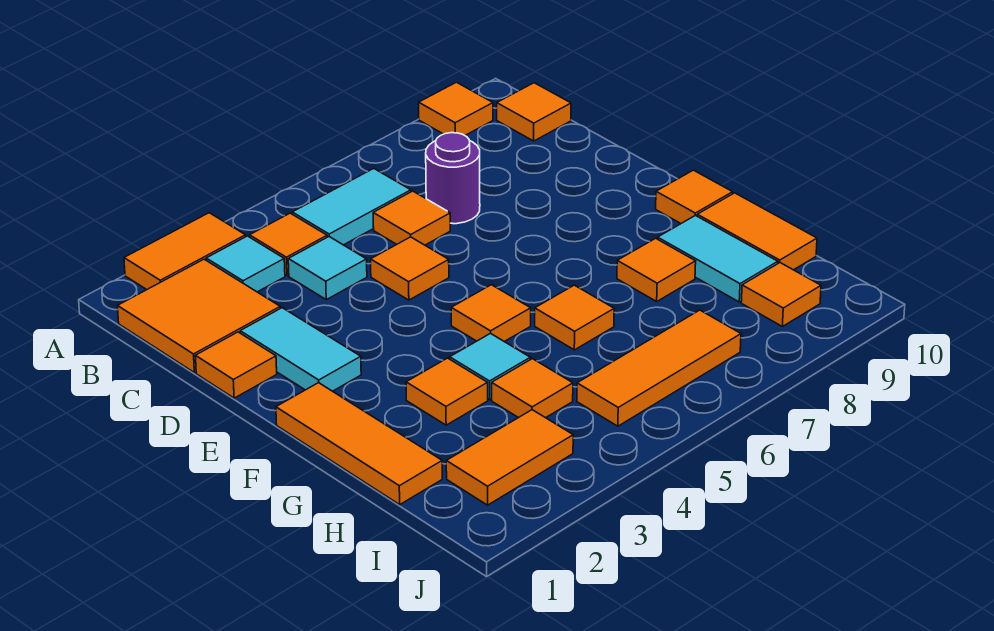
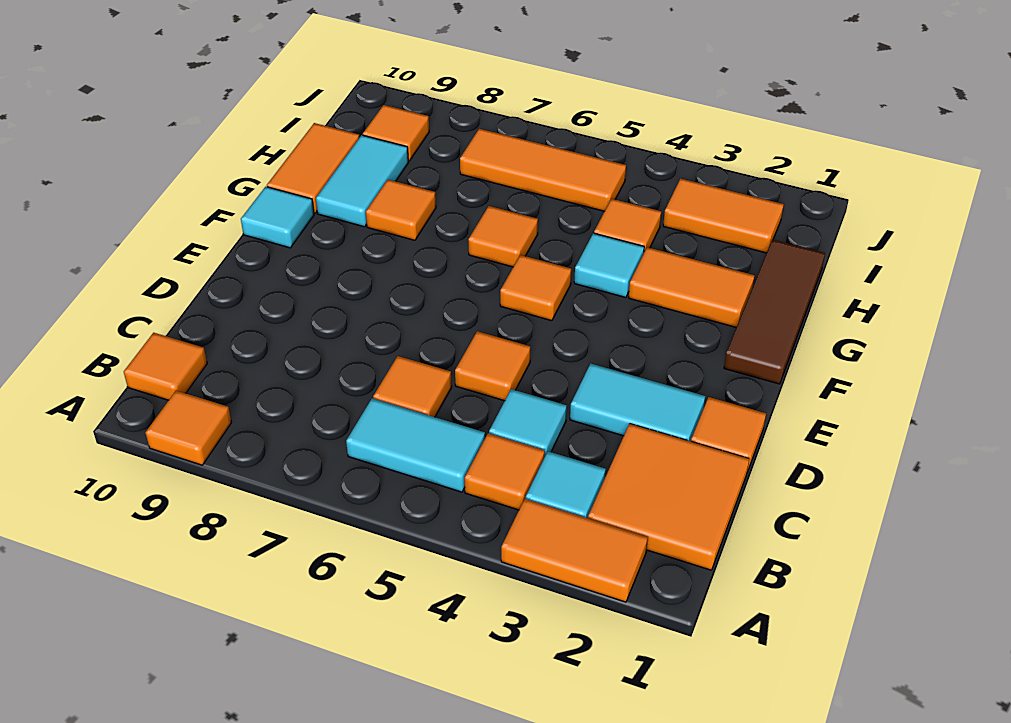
purple 1x1 round brick [426,133,480,224] -> none
cyan 1x2 tile [240,308,361,391] -> cyan 1x2 tile turned to [570,364,705,441]
orange 1x3 tile [276,383,442,504] -> brown 1x3 tile [724,240,825,384]
orange 1x1 tile [656,170,733,223] -> cyan 1x1 tile [241,187,314,248]
orange 1x1 tile [406,358,488,425] -> orange 1x2 tile [629,247,755,327]

